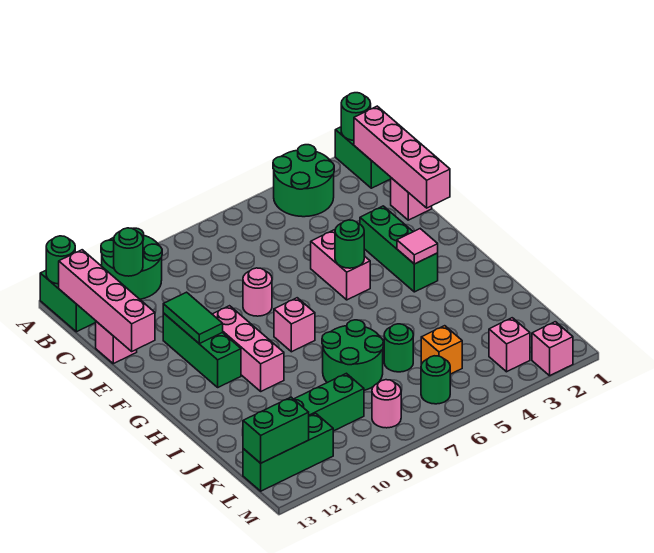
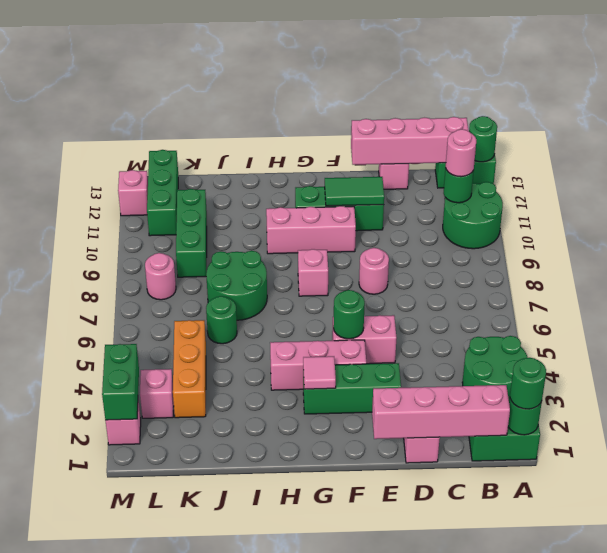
none -> pink 1x1 round brick [446,129,476,177]
none -> pink 1x3 brick [270,340,366,390]
orange 1x1 brick [421,326,462,374] -> orange 1x3 brick [173,320,206,418]
green 1x1 round brick [421,356,450,404] -> green 1x1 round brick moved to [510,358,546,409]
green 1x2 brick [243,397,309,463] -> green 1x2 brick moved to [102,344,139,420]
none -> pink 1x1 brick [118,170,148,216]

